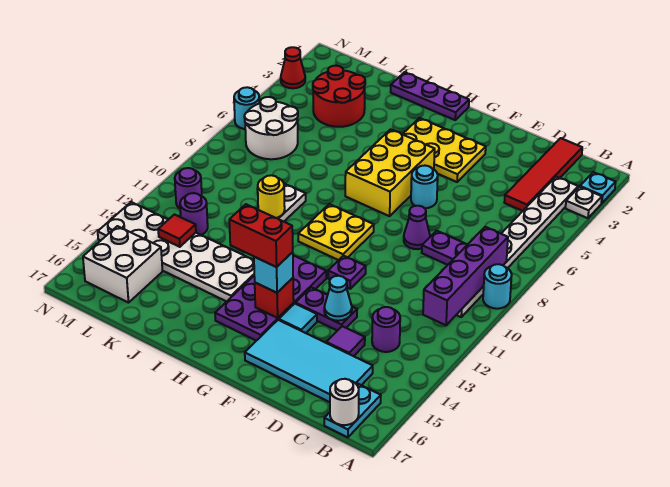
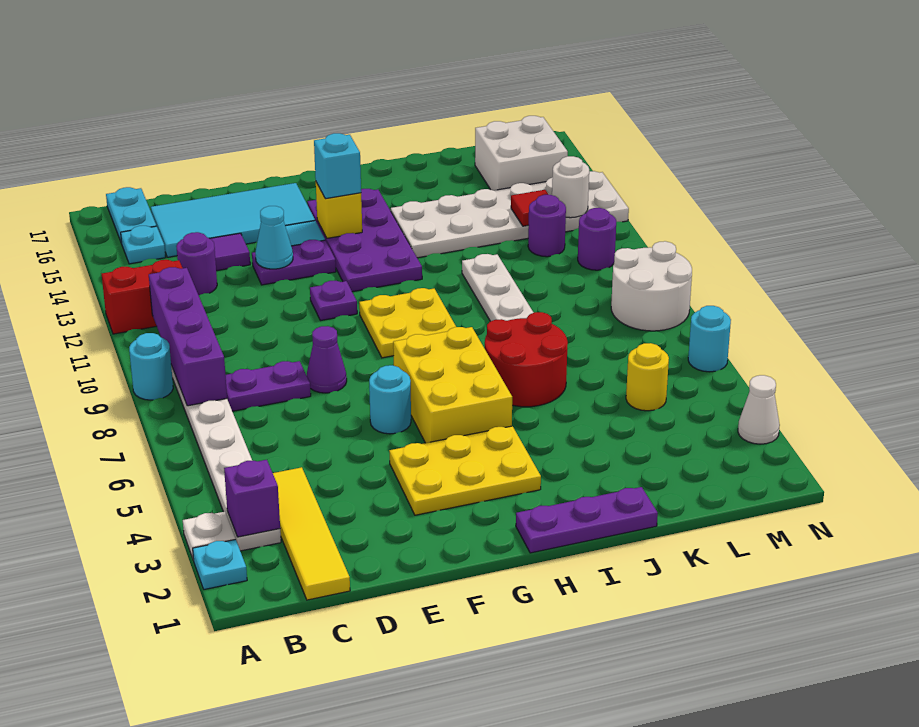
none -> purple 1x1 brick [224,460,280,537]
none -> cyan 1x1 plate [121,226,165,264]
white 1x1 round brick [330,379,359,425] -> white 1x1 round brick moved to [552,156,589,218]
red 1x4 tile [504,138,582,211] -> yellow 1x4 tile [273,467,350,600]
red 1x1 brick [255,278,294,318] -> yellow 1x1 brick [316,182,362,238]
red 1x2 brick [229,204,293,267] -> red 1x2 brick moved to [102,260,182,334]
yellow 1x1 round brick [257,175,285,218] -> yellow 1x1 round brick moved to [626,343,669,411]
red 2x2 round brick [313,65,365,127] -> red 2x2 round brick moved to [485,312,568,407]
white 2x2 round brick [244,97,298,159] -> white 2x2 round brick moved to [611,241,692,331]
red 1x1 cone [281,47,305,88] -> white 1x1 cone [738,375,780,444]

